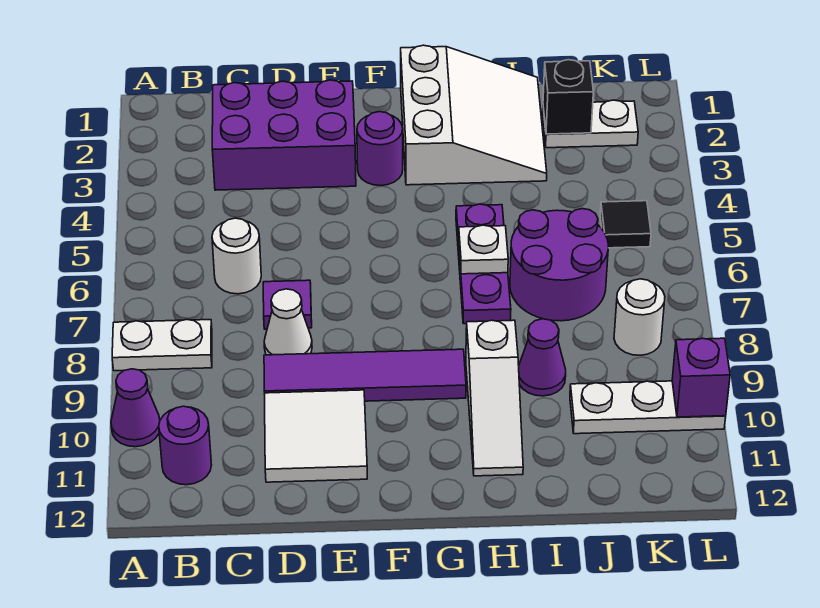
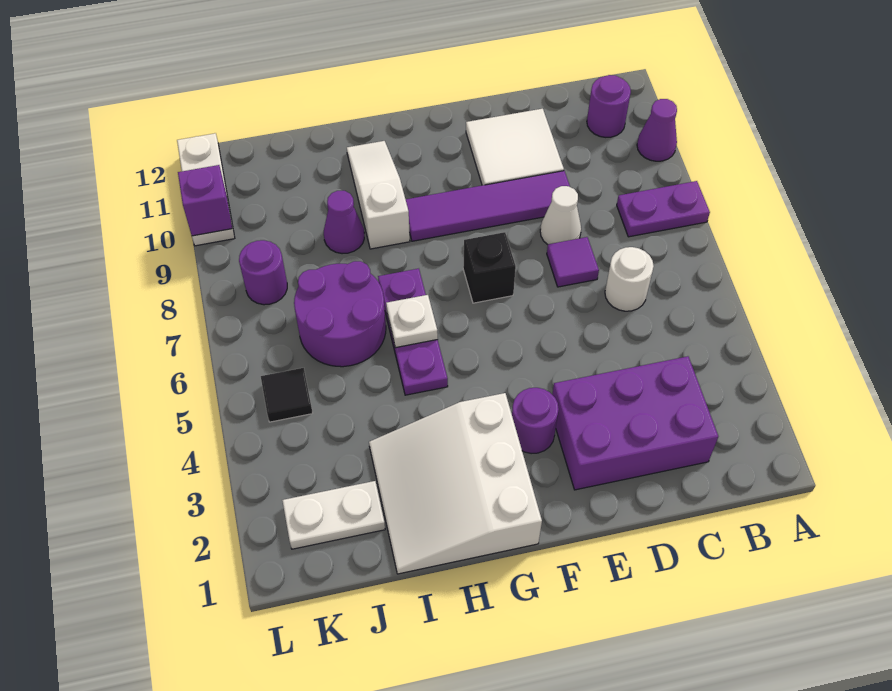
white 1x2 plate [112,320,212,371] -> purple 1x2 plate [617,181,710,237]
black 1x1 brick [543,60,593,134] -> black 1x1 brick moved to [463,232,516,303]
white 1x3 plate [570,381,726,434] -> white 1x3 plate turned to [177,133,235,246]
white 1x1 round brick [614,279,665,355] -> purple 1x1 round brick [239,240,287,305]

